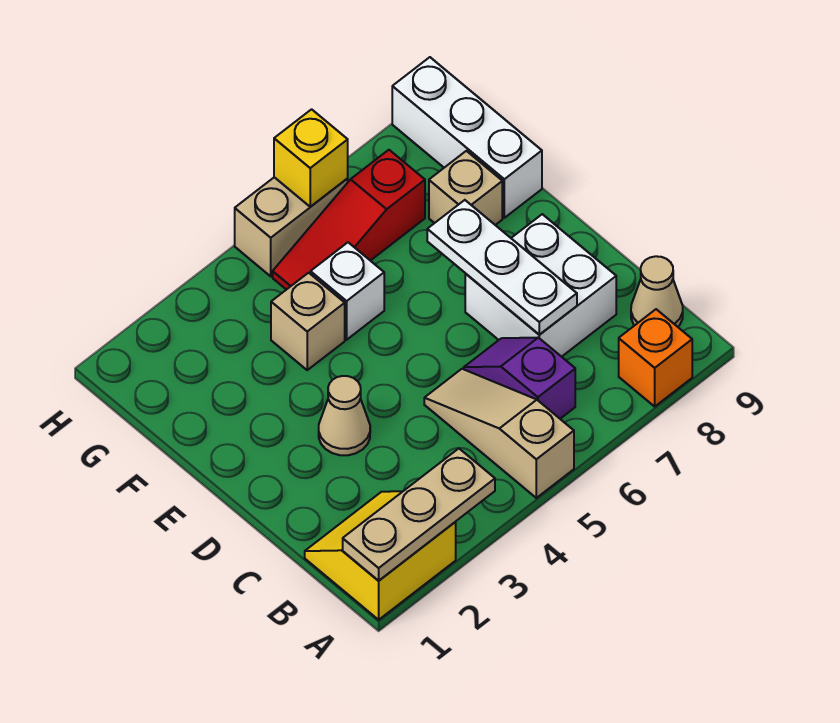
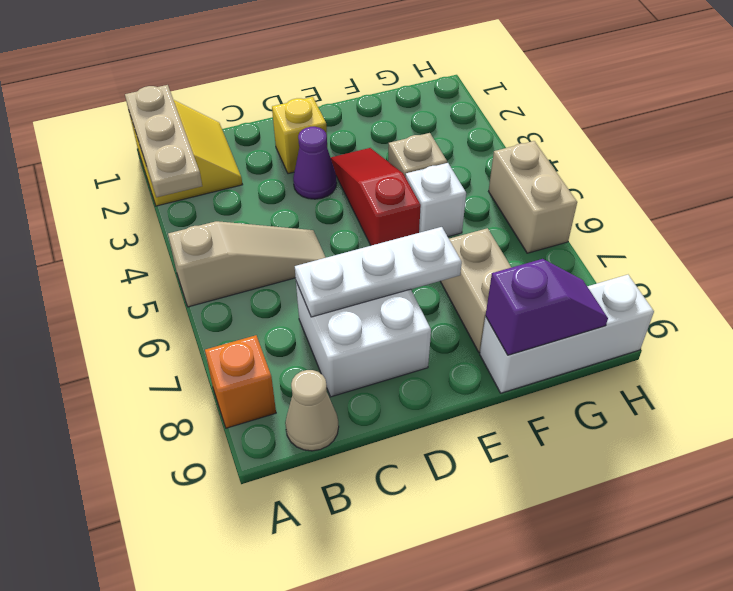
purple 1x2 slope [464,338,575,419] -> purple 1x2 slope moved to [486,259,608,355]
tan 1x1 cone [319,376,370,455] -> purple 1x1 cone [293,127,337,199]
tan 1x1 brick [429,151,502,225] -> tan 1x2 brick [440,228,511,352]
red 1x3 slope [273,150,425,290] -> red 1x3 slope moved to [331,148,421,246]
yellow 1x1 brick [274,109,348,207] -> yellow 1x1 brick moved to [272,97,327,174]

